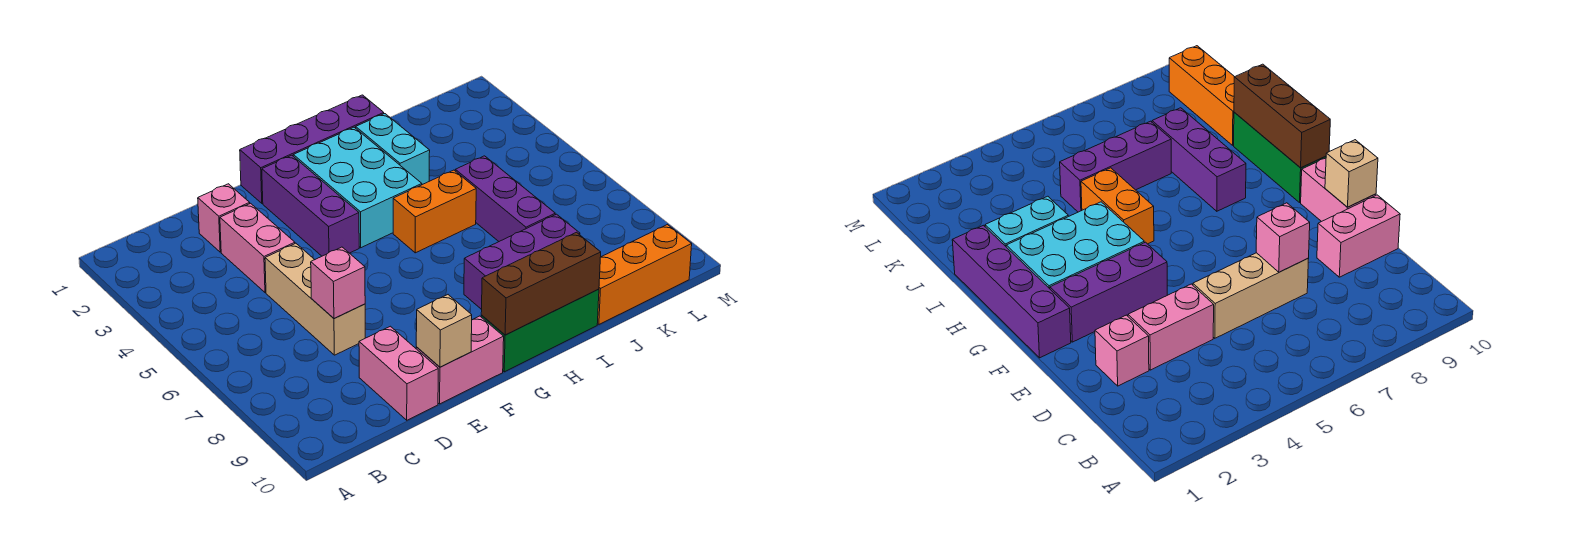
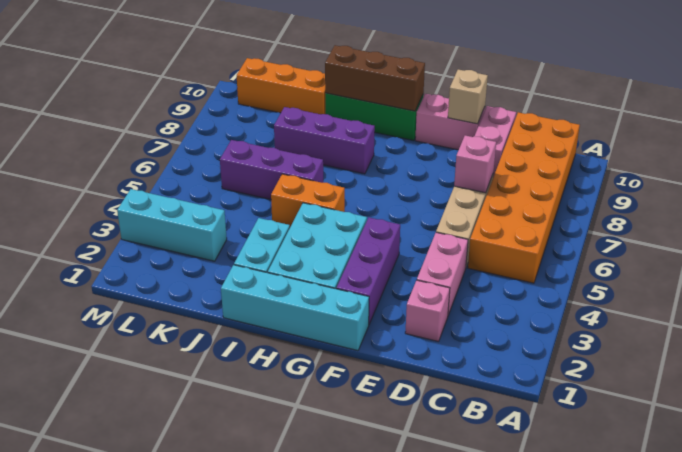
none -> orange 2x6 brick [468,112,580,283]
purple 1x4 brick [240,95,384,203] -> cyan 1x4 brick [221,265,369,351]
purple 1x3 brick [455,156,555,241] -> purple 1x3 brick turned to [220,140,323,199]
none -> cyan 1x3 brick [117,189,227,261]

